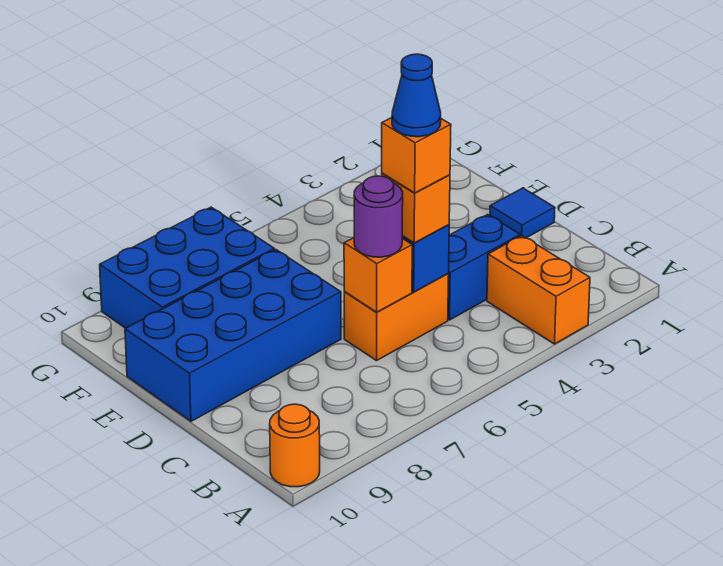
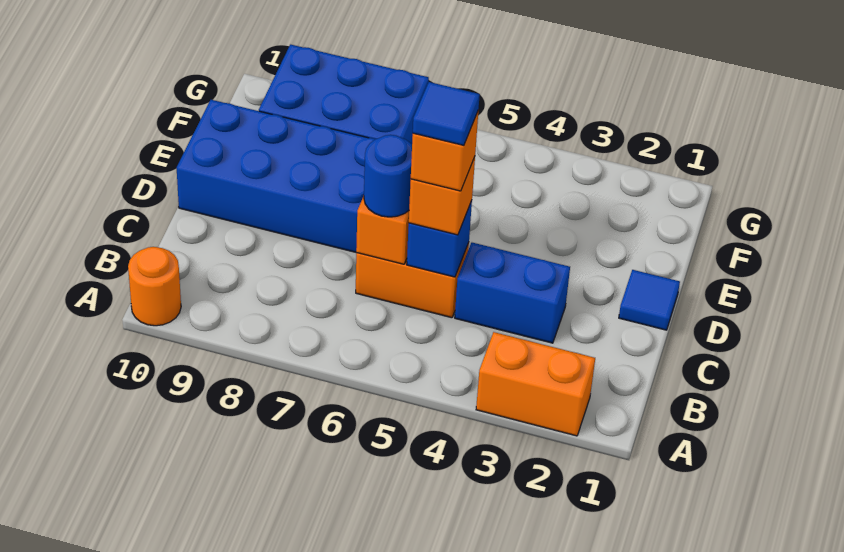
orange 1x2 brick [487,236,590,344] -> orange 1x2 brick turned to [476,332,595,436]
blue 1x1 cone [392,54,441,137] -> blue 1x1 tile [413,82,480,145]
purple 1x1 round brick [354,176,403,257] -> blue 1x1 round brick [364,135,412,217]

